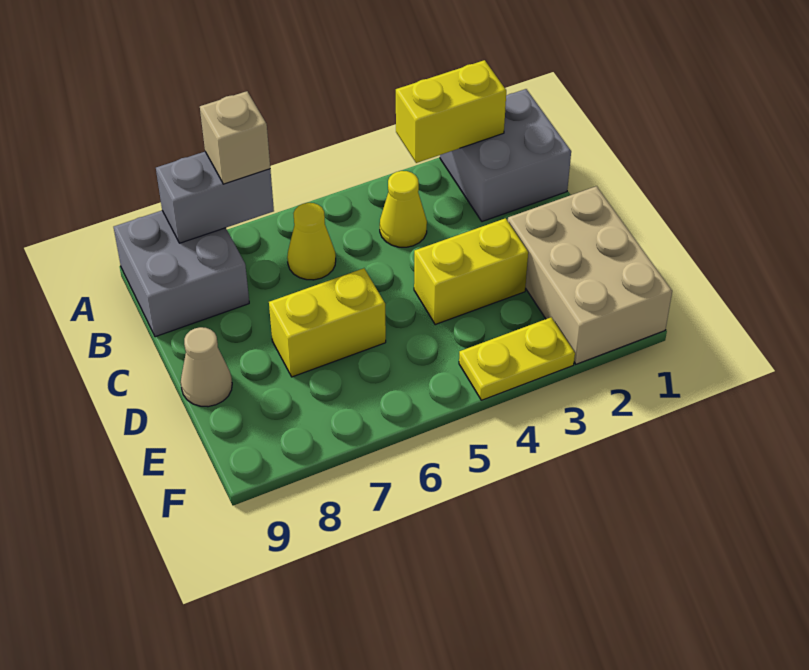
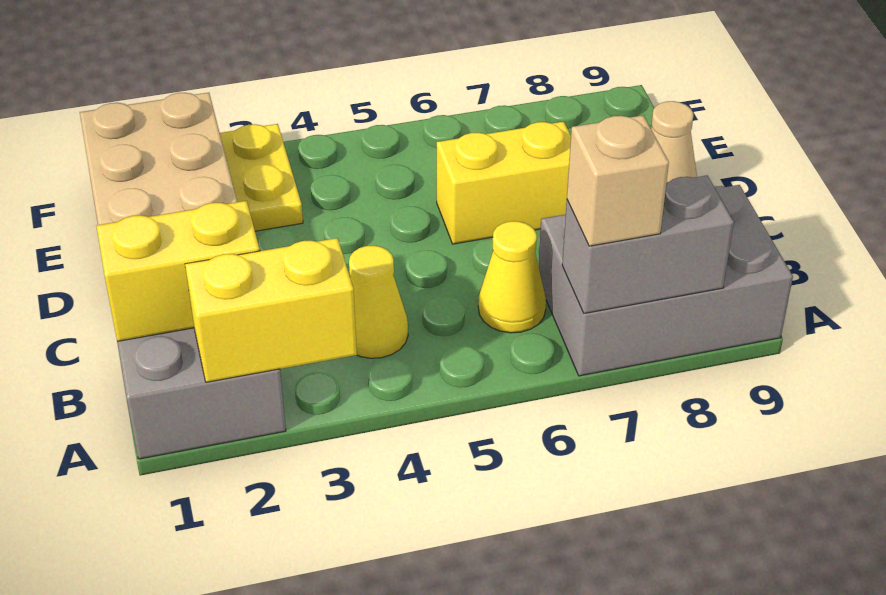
grey 2x2 brick [114,211,249,337] -> grey 2x3 brick [538,185,793,376]
yellow 1x2 brick [414,218,528,325] -> yellow 1x2 brick moved to [97,201,260,341]
yellow 1x2 plate [459,317,575,400] -> yellow 1x2 plate turned to [220,124,303,231]

